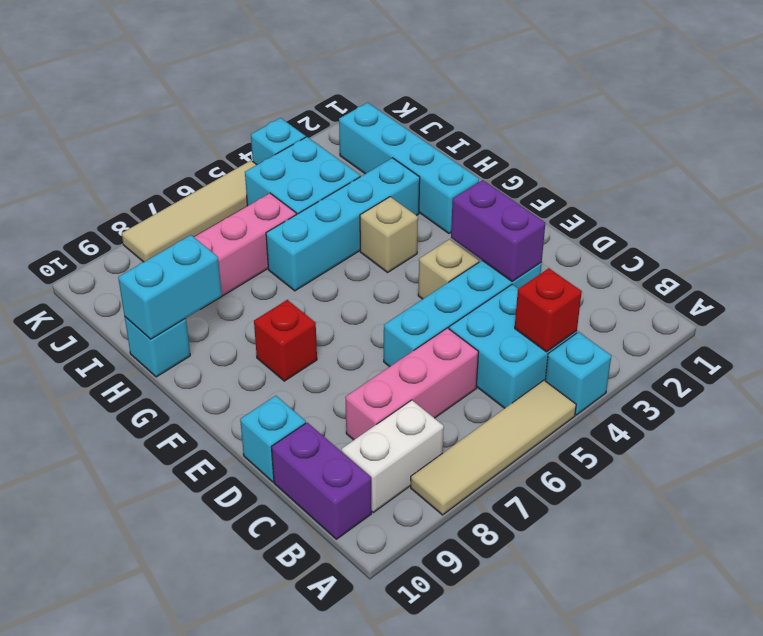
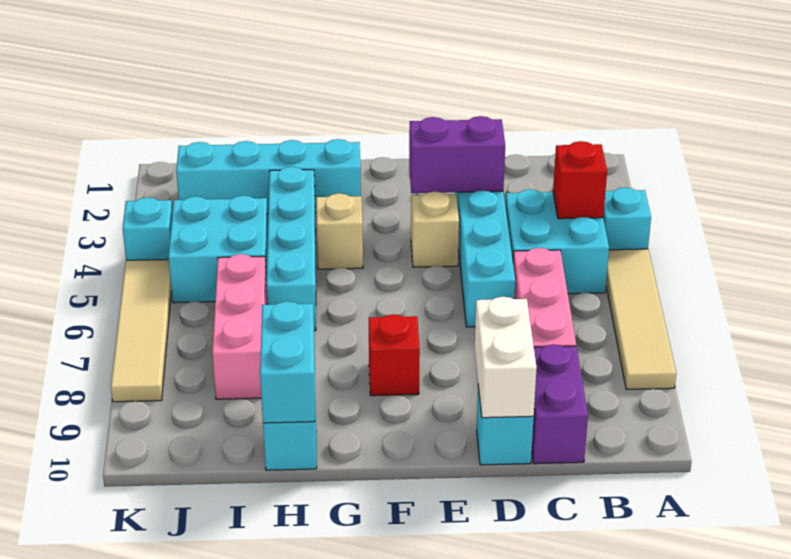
white 1x2 brick [341,400,444,512] -> white 1x2 brick moved to [475,297,537,418]
purple 1x2 brick [272,423,371,539] -> purple 1x2 brick turned to [532,344,588,464]

